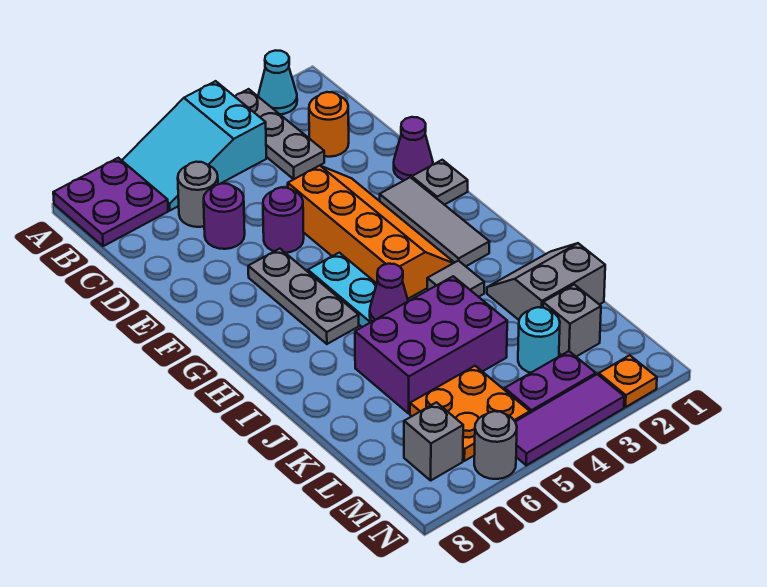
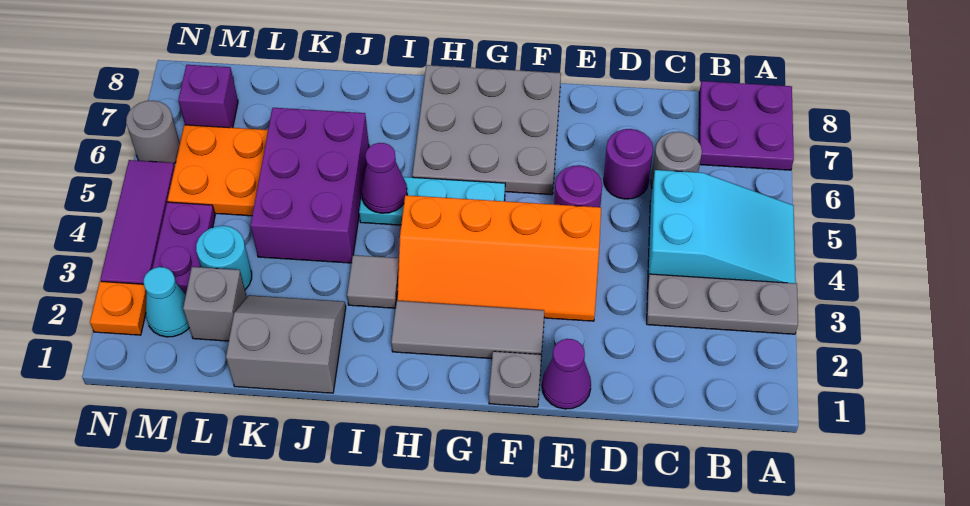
cyan 1x1 cone [258,50,297,114] -> cyan 1x1 cone moved to [144,267,189,337]
cyan 2x3 slope [122,81,266,210] -> cyan 2x3 slope turned to [648,170,796,283]
orange 1x1 round brick [309,92,349,157] -> none
grey 1x3 plate [248,249,359,344] -> grey 3x3 plate [412,65,561,195]
grey 2x2 slope [487,243,605,320] -> grey 2x2 slope turned to [226,295,346,393]
grey 1x1 brick [404,402,463,480] -> purple 1x1 brick [178,65,238,128]

